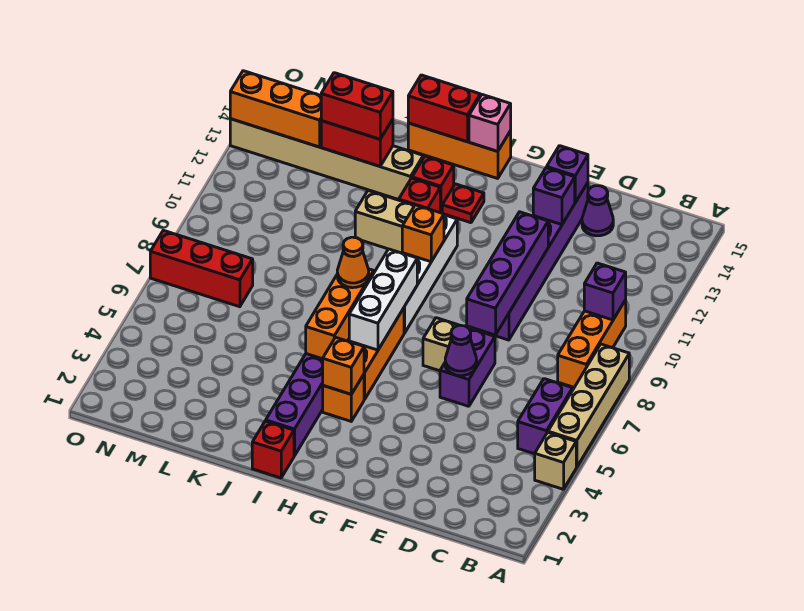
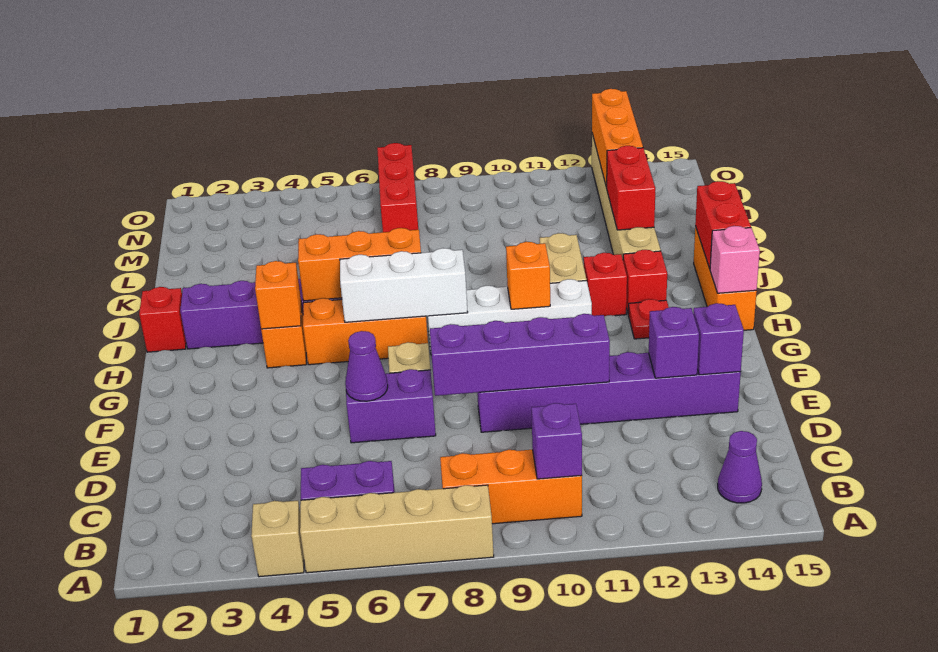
purple 1x1 cone [582,186,613,236] -> purple 1x1 cone moved to [718,431,762,503]
orange 1x1 cone [337,237,369,288] -> none
red 1x2 brick [321,73,393,139] -> none

